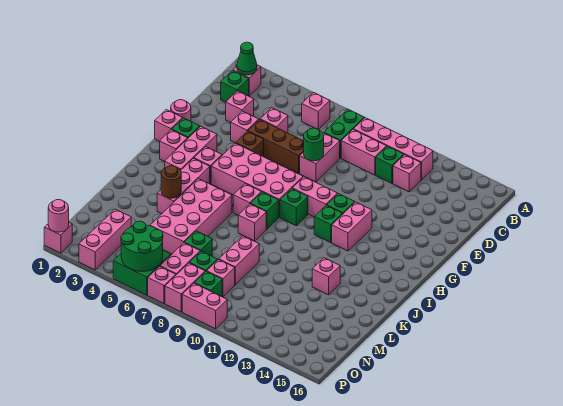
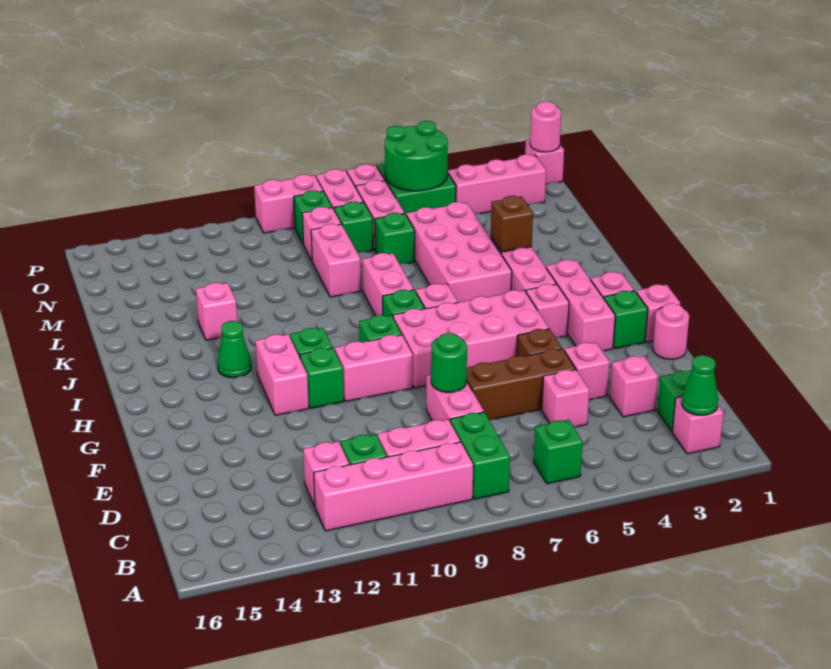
pink 1x1 brick [302,92,330,130] -> green 1x1 brick [534,420,583,484]
none -> green 1x1 cone [217,321,251,378]
pink 1x1 brick [238,204,266,241] -> pink 1x2 brick [362,253,414,316]
brown 1x1 round brick [161,166,181,198] -> brown 1x1 brick [491,196,533,252]
pink 1x3 brick [79,209,131,270] -> pink 1x3 brick turned to [448,155,546,214]

